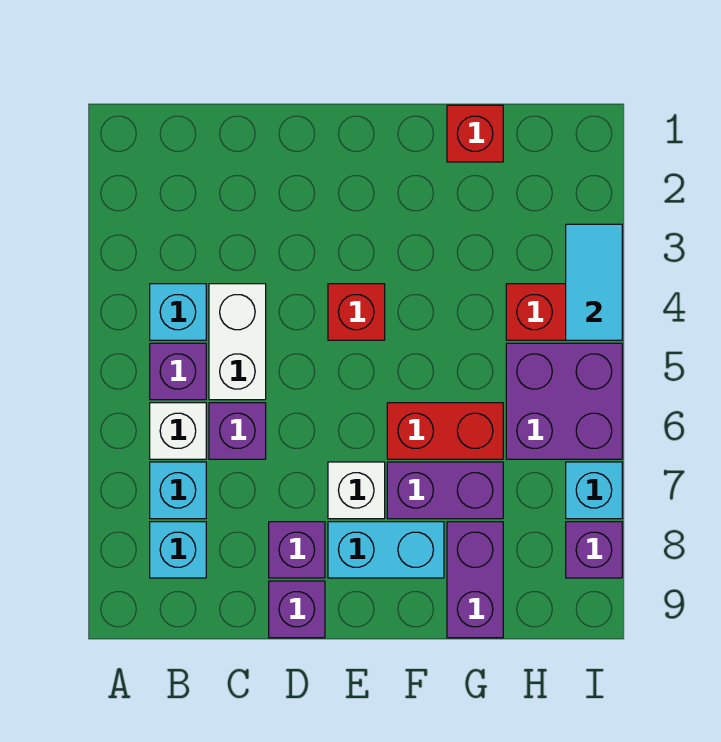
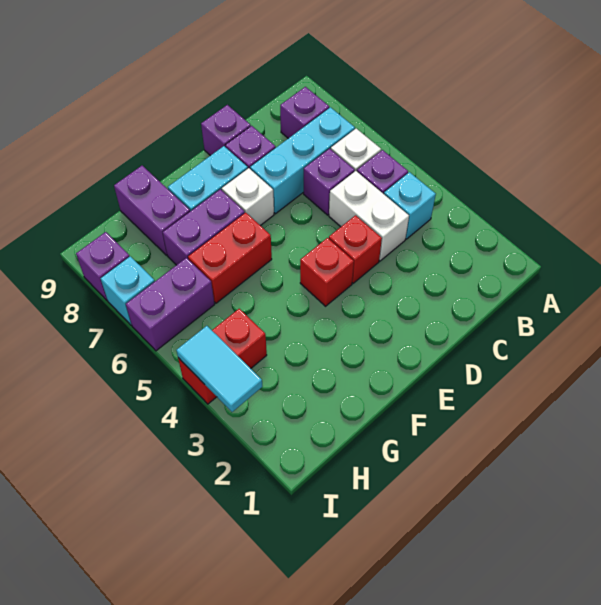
cyan 1x1 brick [150,462,206,519] -> cyan 1x3 brick [250,107,355,214]
cyan 1x1 brick [150,522,206,578] -> purple 1x1 brick [280,87,329,138]
red 1x1 brick [447,105,503,162] -> red 1x1 brick moved to [329,215,382,283]
purple 2x2 brick [506,343,622,459] -> purple 1x2 brick [126,258,215,351]

